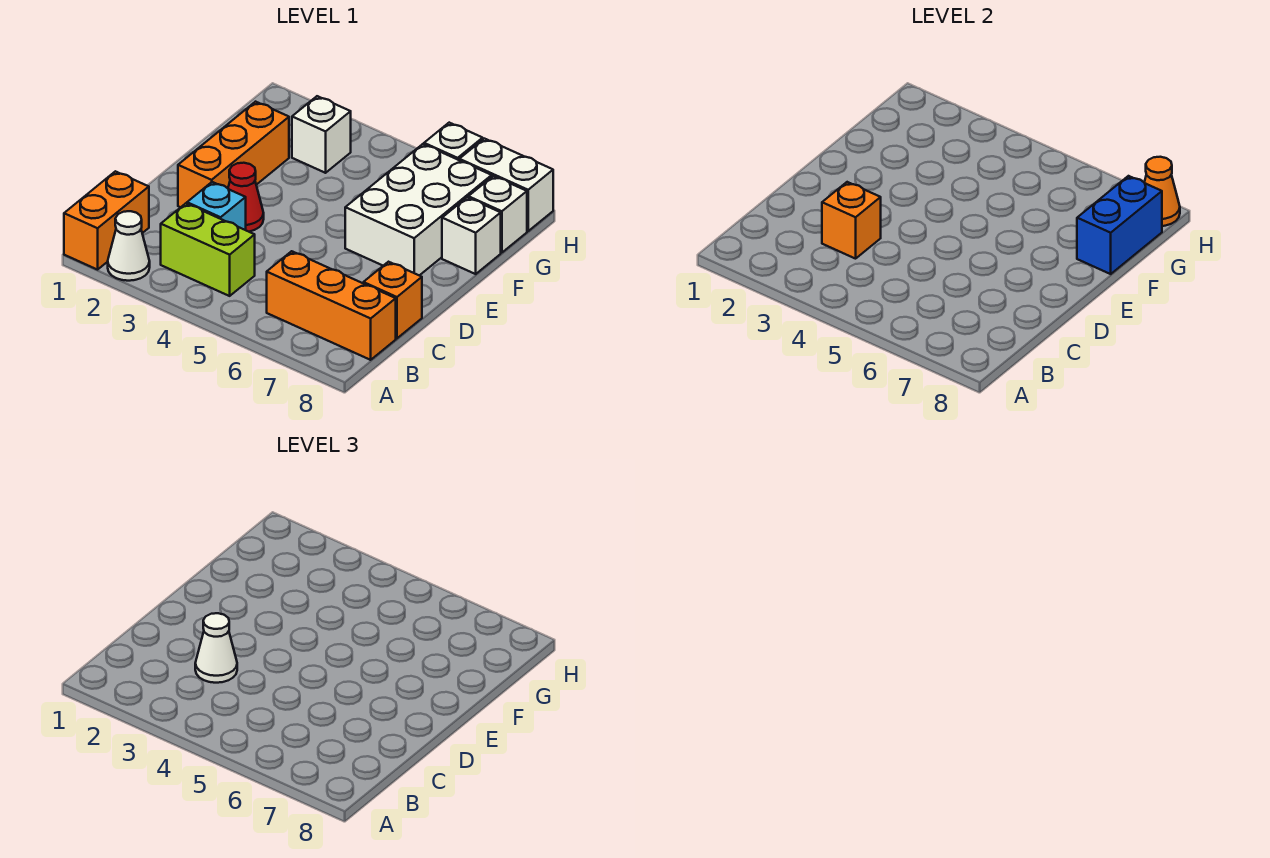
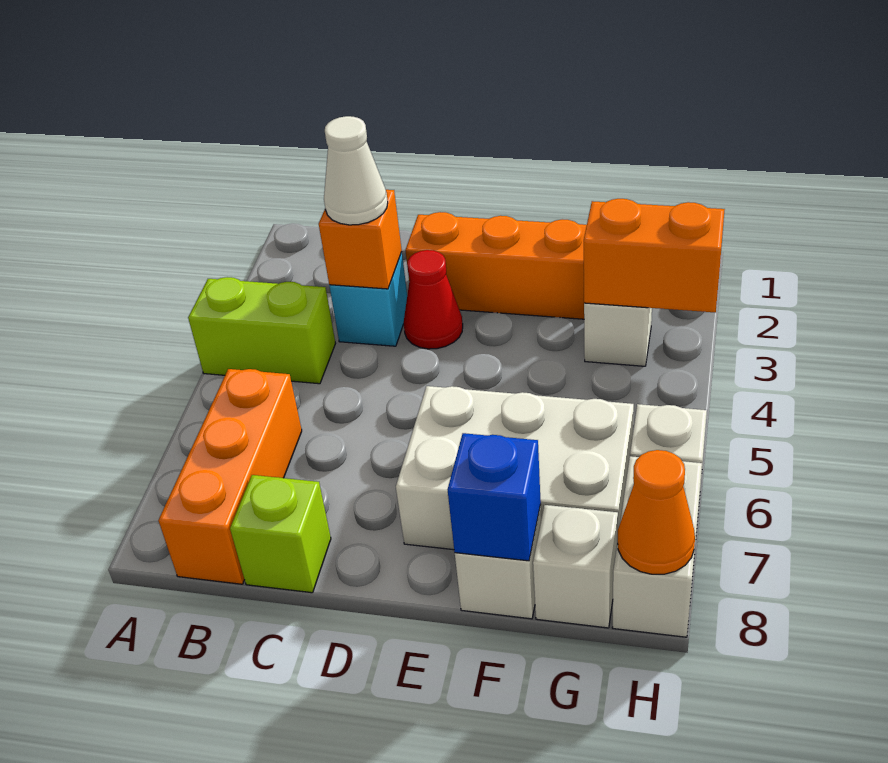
orange 1x2 brick [64,171,149,270] -> orange 1x2 brick moved to [584,199,725,312]
white 1x1 cone [108,211,150,281] -> none
lime 1x2 brick [161,203,255,296] -> lime 1x2 brick turned to [188,277,336,384]
orange 1x1 brick [363,262,422,338] -> lime 1x1 brick [230,475,331,593]
blue 1x2 brick [1077,176,1162,274] -> blue 1x1 brick [448,433,541,561]

